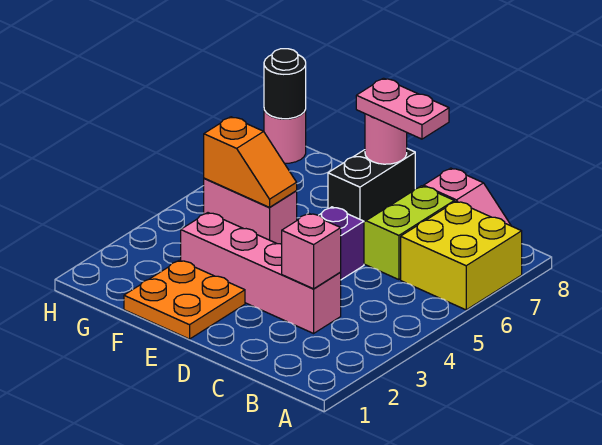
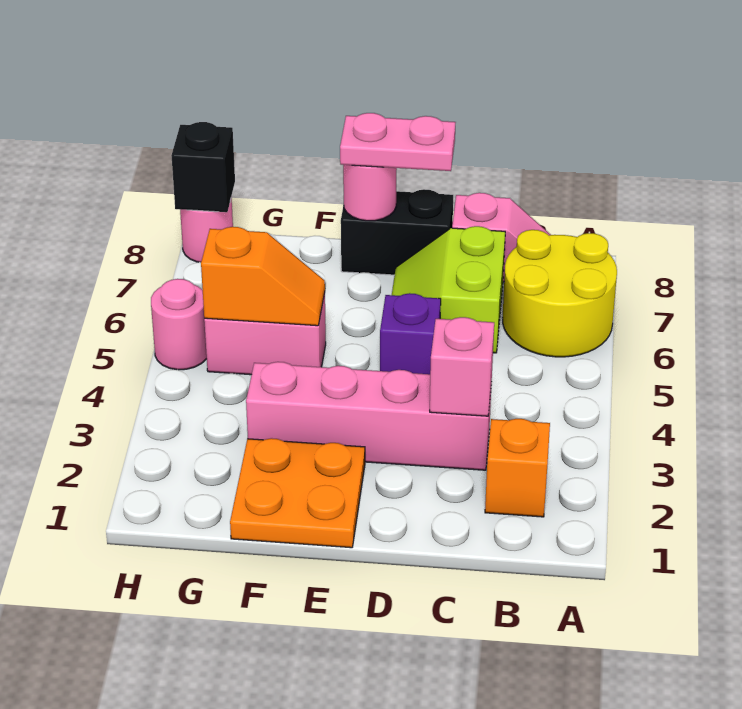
yellow 2x2 brick [401,201,522,310] -> yellow 2x2 round brick [503,230,617,357]
none -> orange 1x1 brick [485,419,550,517]
black 1x2 brick [328,149,415,222] -> black 1x2 brick turned to [341,189,453,275]
none -> pink 1x1 round brick [151,279,207,370]
black 1x1 round brick [264,49,306,119] -> black 1x1 brick [171,122,235,212]

